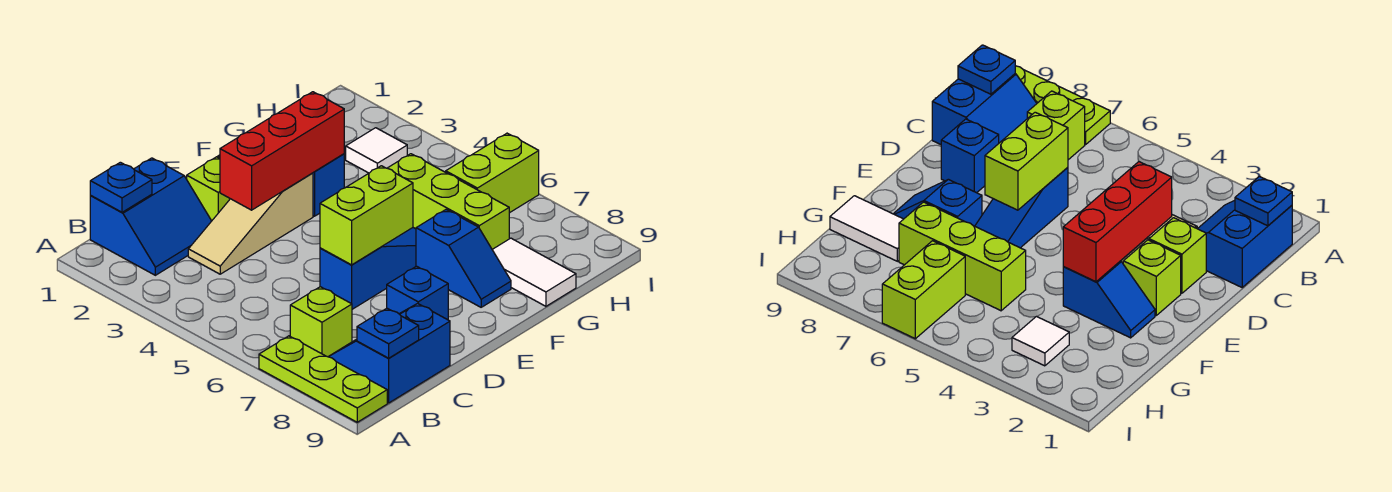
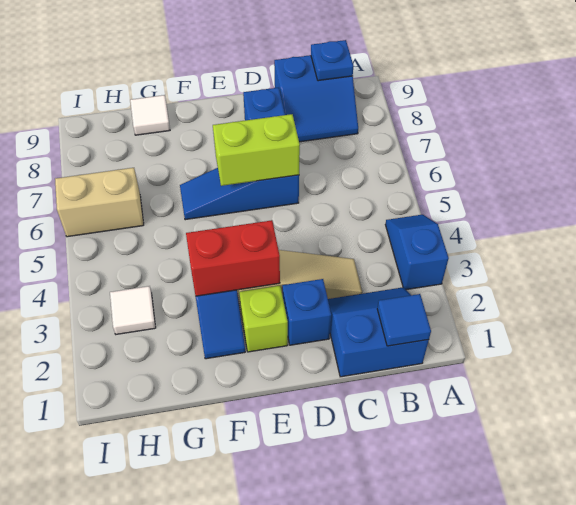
lime 1x3 plate [259,336,387,422] -> none
blue 1x1 plate [90,162,152,212] -> blue 1x1 tile [377,294,431,346]
lime 1x1 brick [290,287,352,357] -> none
lime 1x1 brick [187,157,230,221] -> blue 1x1 brick [282,279,331,345]
red 1x3 brick [220,92,344,210] -> red 1x2 brick [186,220,280,296]
blue 1x2 slope [416,210,511,307] -> blue 1x2 slope moved to [385,215,449,290]
lime 1x3 brick [388,154,509,249] -> none
white 1x2 tile [492,238,576,306] -> white 1x1 tile [130,95,170,135]
lime 1x2 brick [446,133,539,213] -> tan 1x2 brick [55,168,144,237]

